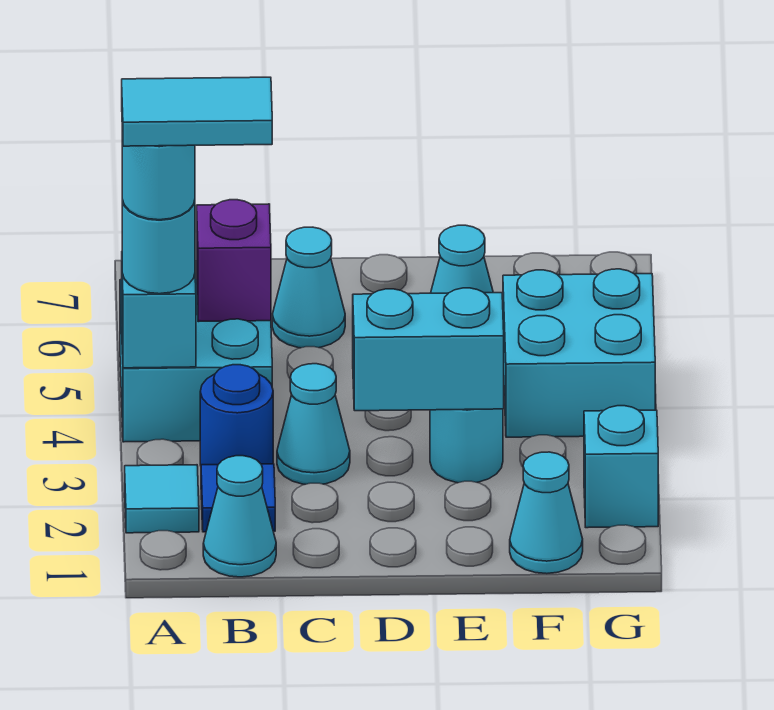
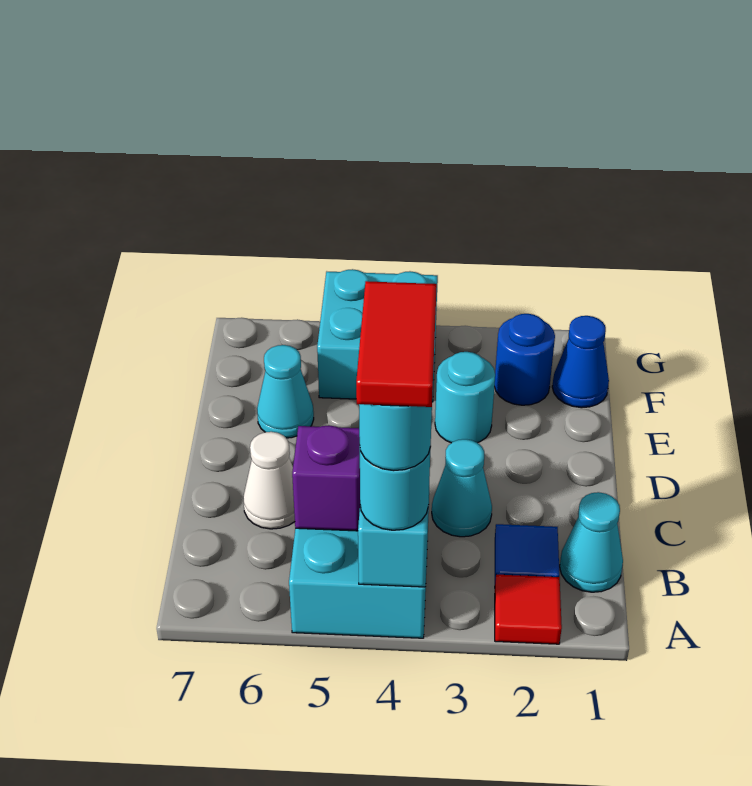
cyan 1x1 tile [125,465,199,533] -> red 1x1 tile [495,575,562,644]
cyan 1x2 tile [122,77,272,146] -> red 1x2 tile [356,281,437,407]
blue 1x1 round brick [200,365,273,465] -> blue 1x1 round brick moved to [495,314,555,405]
cyan 1x1 cone [272,227,345,348] -> white 1x1 cone [243,432,295,529]
cyan 1x2 brick [353,288,504,411] -> none
cyan 1x1 cone [510,452,583,574] -> blue 1x1 cone [552,316,609,408]
cyan 1x1 brick [584,406,658,528] -> none

